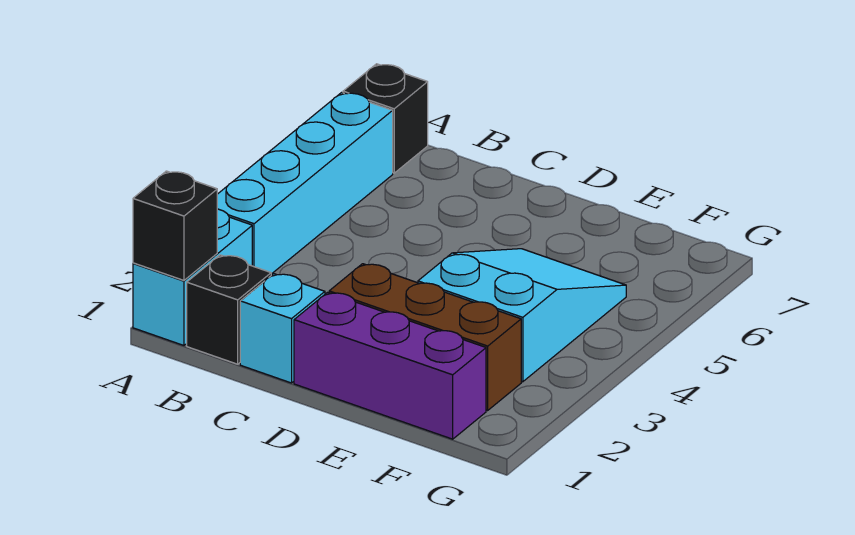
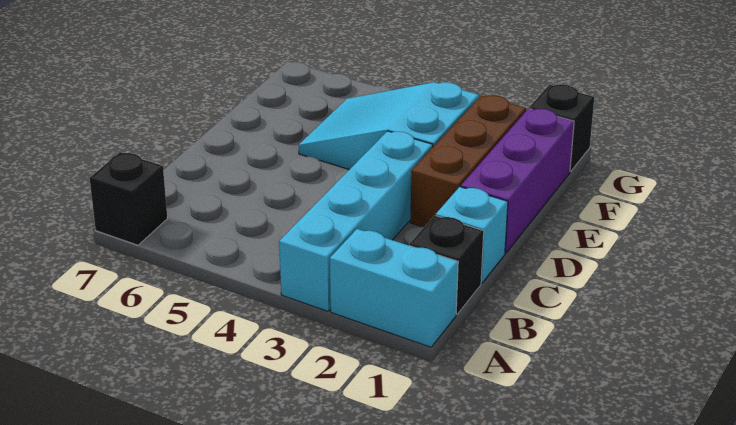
black 1x1 brick [133,171,217,280] -> black 1x1 brick moved to [529,85,594,172]
cyan 1x4 brick [217,93,393,274] -> cyan 1x4 brick turned to [279,131,433,311]

